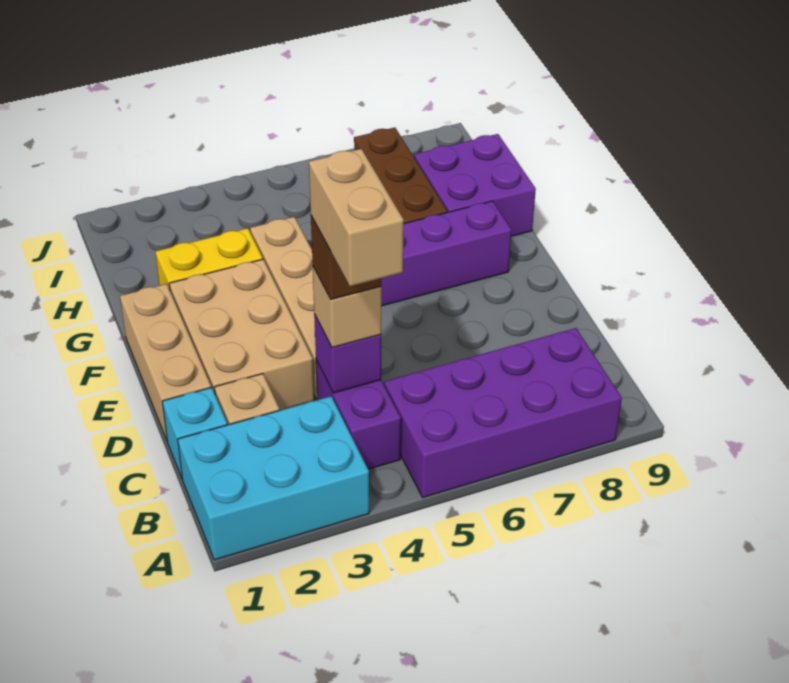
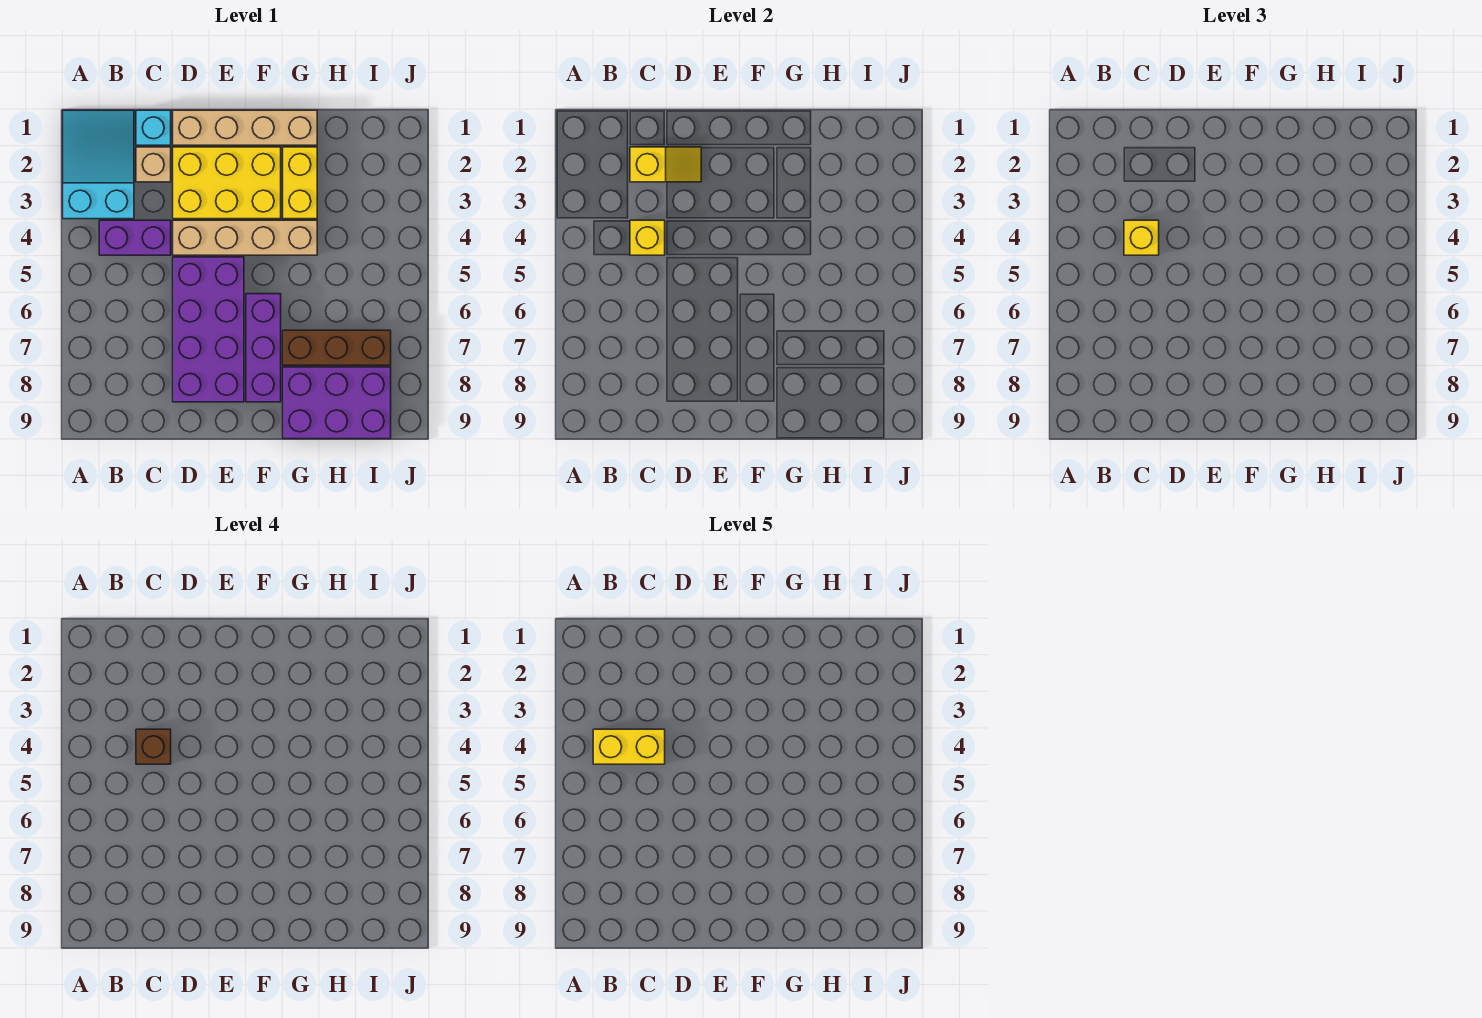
cyan 2x3 brick [178,396,369,560] -> cyan 2x3 slope [63,110,134,219]
purple 2x4 brick [384,328,622,497] -> purple 2x4 brick moved to [173,257,244,402]
tan 1x2 brick [309,149,404,286] -> yellow 1x2 brick [593,729,665,764]
none -> yellow 1x2 slope [630,147,701,182]
purple 1x1 brick [314,314,381,393] -> yellow 1x1 brick [630,220,665,255]
tan 1x1 brick [313,267,381,348] -> yellow 1x1 brick [1124,220,1159,255]
tan 1x3 brick [120,284,211,442] -> tan 1x4 brick [173,110,317,145]
tan 2x3 brick [169,259,314,410] -> yellow 2x3 brick [173,147,281,219]
purple 2x2 brick [414,134,536,236] -> purple 2x3 brick [283,367,391,439]

